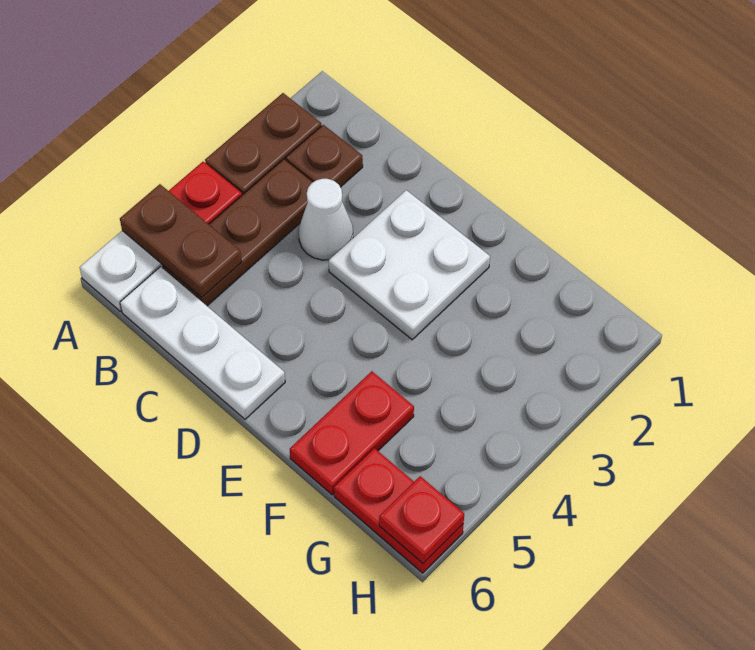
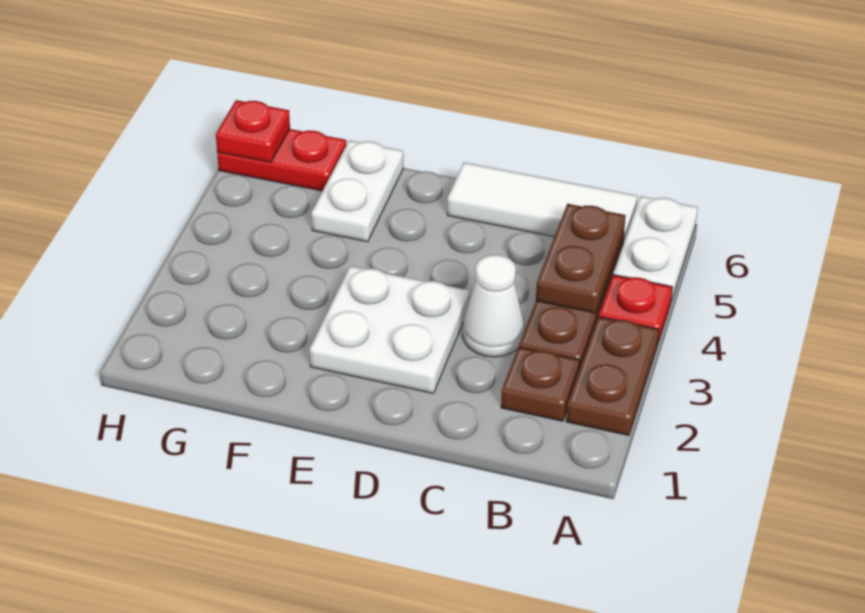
brown 1x2 plate [120,184,241,298] -> brown 1x2 plate turned to [536,204,626,313]
white 1x3 plate [120,267,285,419] -> white 1x3 tile [447,162,637,244]
red 1x2 plate [290,371,414,495] -> white 1x2 plate [311,140,403,242]

